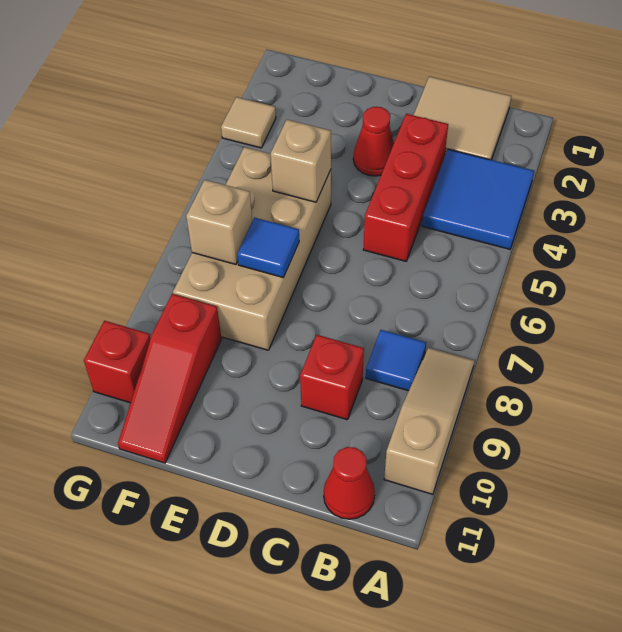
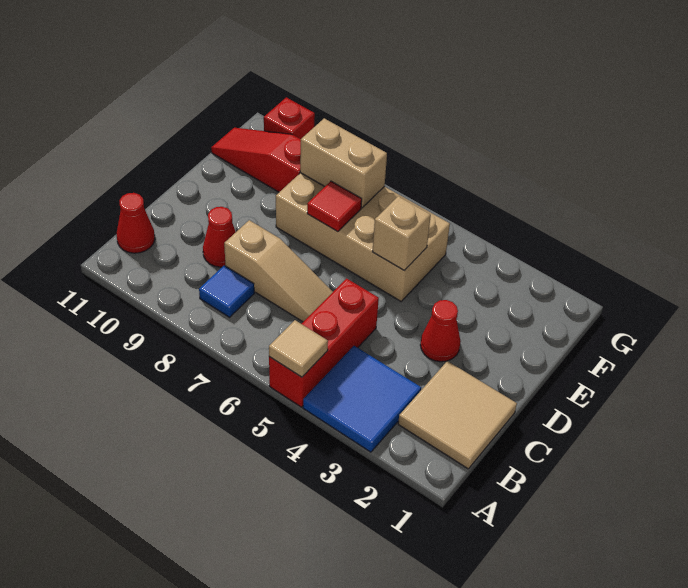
tan 1x3 slope [384,348,474,494] -> tan 1x3 slope moved to [224,220,333,322]
red 1x3 brick [363,114,448,261] -> red 1x3 brick turned to [269,279,379,407]
red 1x1 brick [300,335,364,420] -> red 1x1 cone [203,207,236,267]
blue 1x1 tile [237,217,299,277] -> red 1x1 tile [307,181,362,232]
tan 1x1 brick [186,180,252,264] -> tan 1x2 brick [300,118,387,208]
tan 1x1 tile [221,97,276,148] -> tan 1x1 tile moved to [269,320,328,377]

